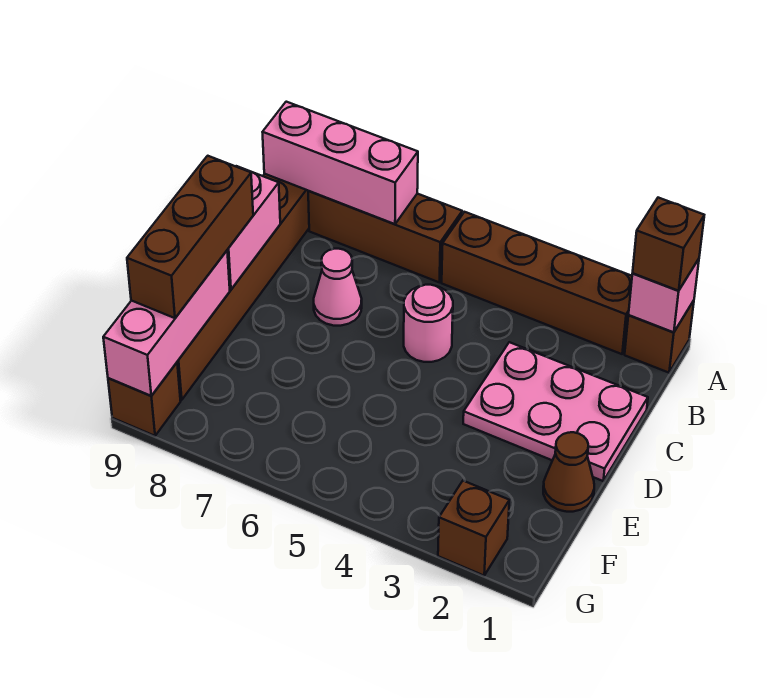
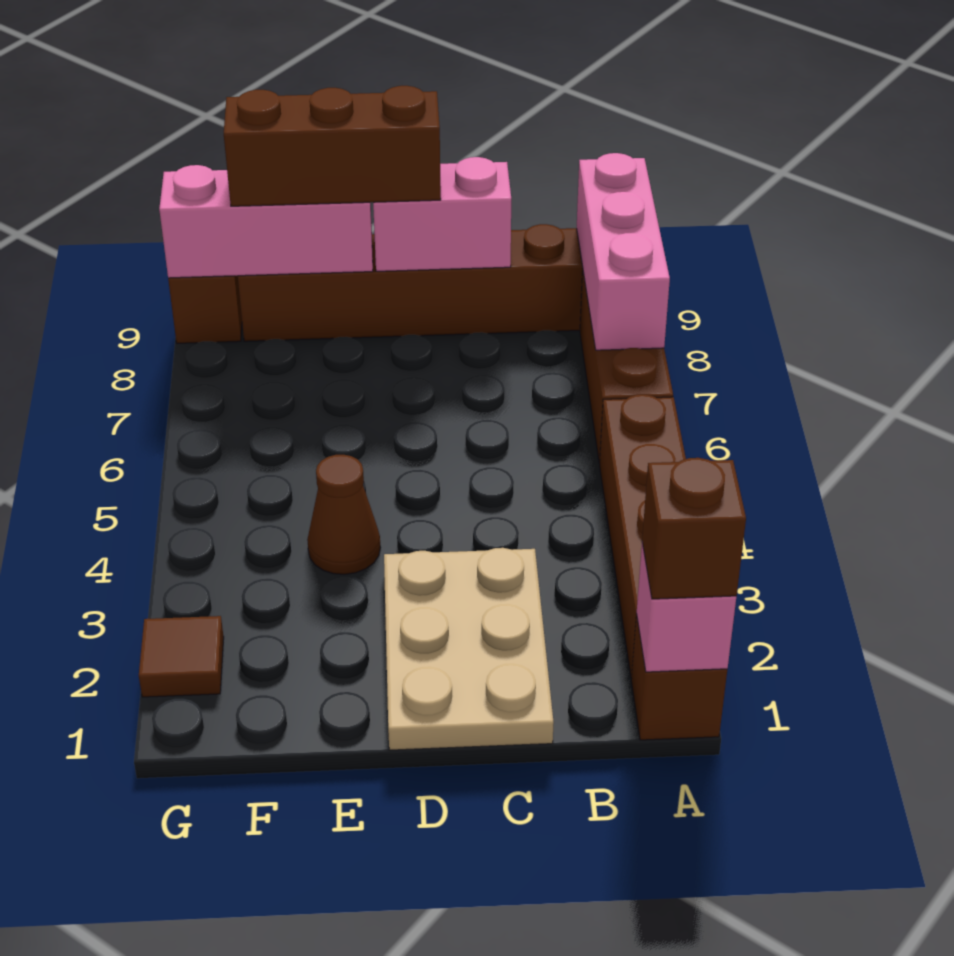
pink 2x3 plate [463,342,648,481] -> tan 2x3 plate [384,548,554,750]
pink 1x1 round brick [404,285,453,362] -> none
pink 1x1 cone [314,249,362,326] -> none
brown 1x1 cone [543,432,594,512] -> brown 1x1 cone moved to [307,455,380,574]
brown 1x1 brick [438,481,509,575] -> brown 1x1 tile [139,616,224,697]

